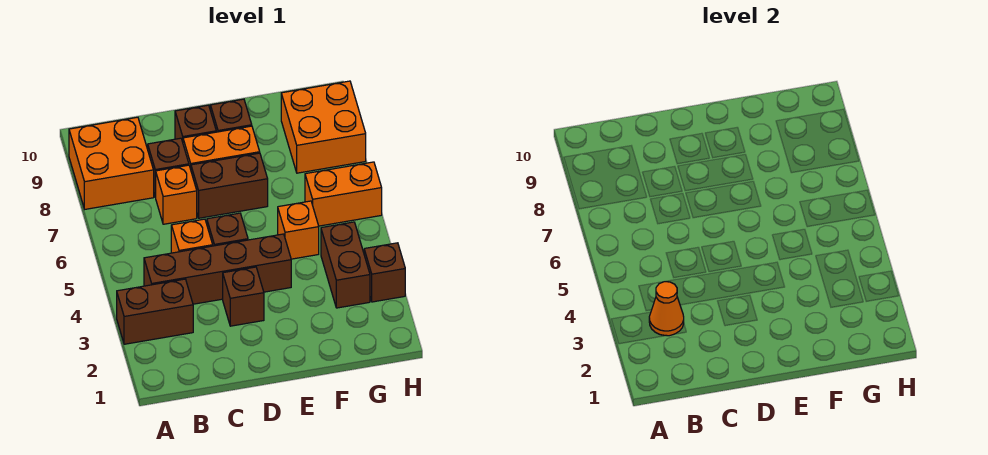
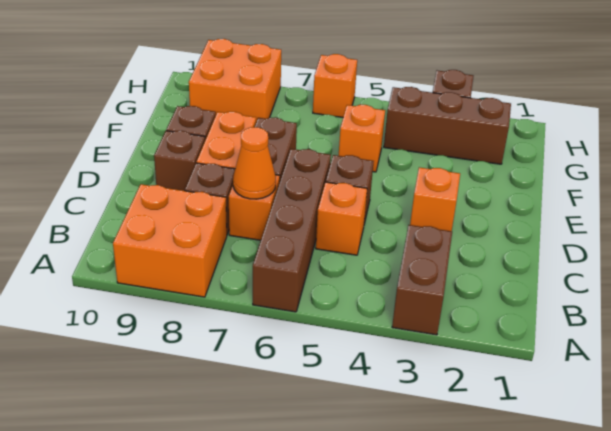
orange 1x1 cone [649,282,684,336] -> orange 1x1 cone moved to [233,127,276,199]
brown 1x4 brick [144,234,291,304] -> brown 1x4 brick moved to [253,149,331,312]
brown 1x1 brick [223,267,264,326] -> orange 1x1 brick [410,167,460,231]
brown 1x2 brick [321,222,370,308] -> brown 1x3 brick [384,87,511,164]
orange 1x2 brick [305,162,382,226] -> orange 1x1 brick [313,54,357,117]

